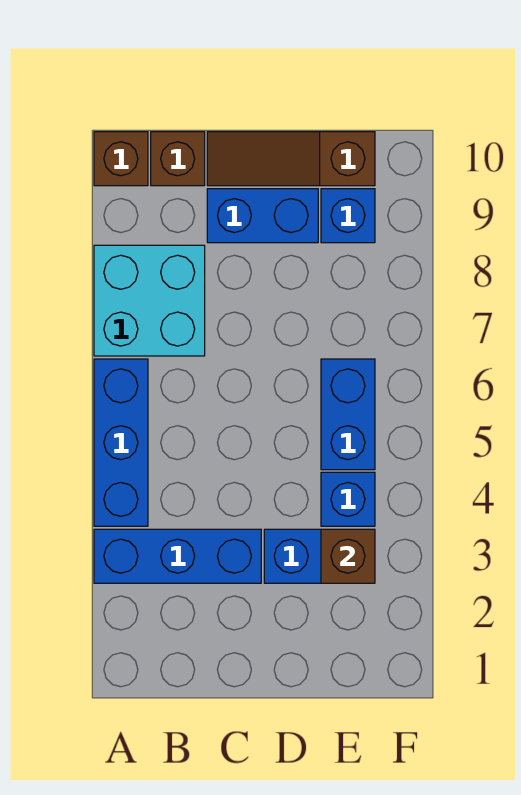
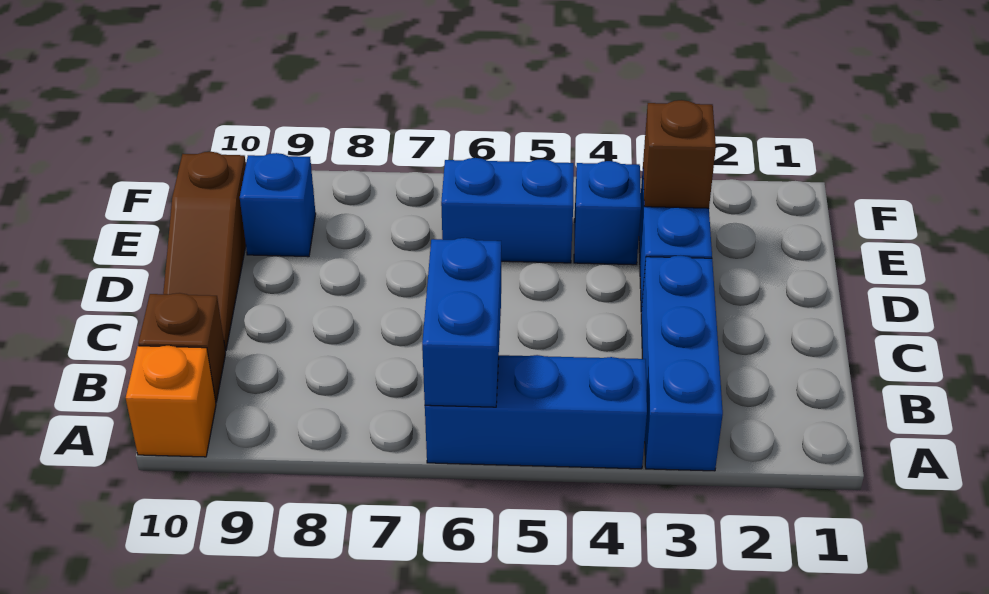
cyan 2x2 brick [94,245,205,356] -> none
brown 1x1 brick [94,132,148,186] -> orange 1x1 brick [126,346,216,457]
blue 1x2 brick [207,189,318,243] -> blue 1x2 brick moved to [422,238,501,407]

